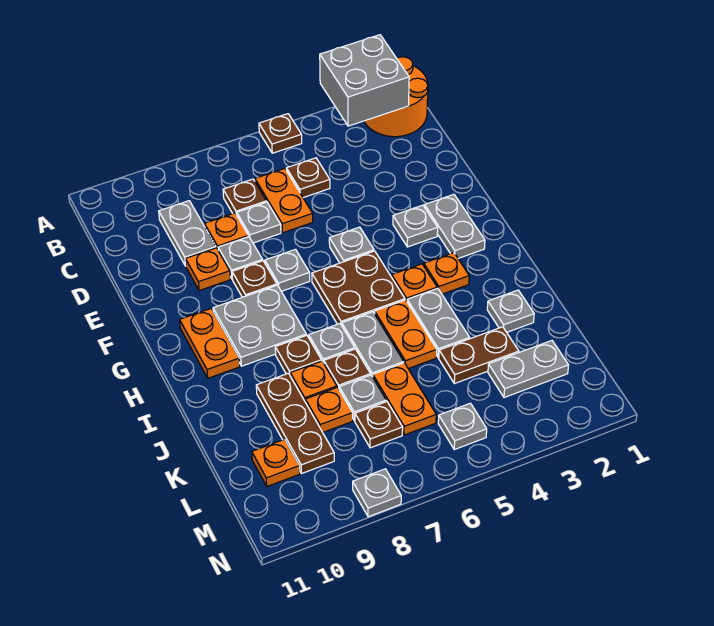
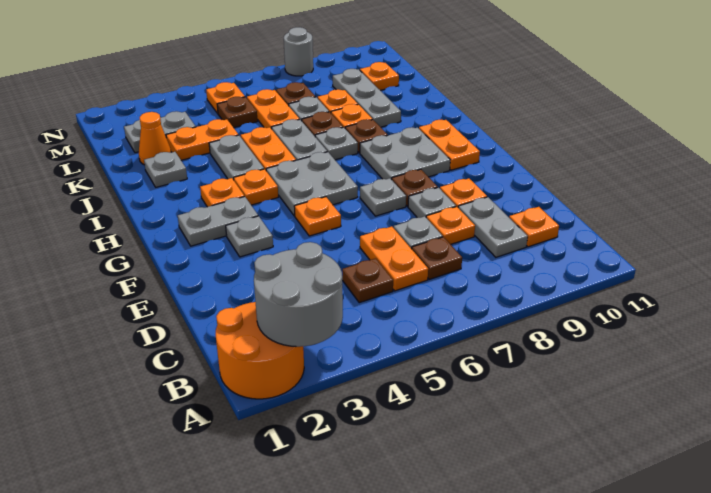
grey 2x2 brick [320,35,409,126] -> grey 2x2 round brick [254,242,343,347]
brown 1x1 plate [259,114,302,153] -> brown 1x1 plate moved to [217,97,258,128]
none -> orange 1x1 plate [509,207,559,247]
grey 1x2 plate [424,194,485,258] -> grey 1x2 plate turned to [178,197,258,246]
grey 1x1 plate [329,227,374,263] -> orange 1x1 plate [294,197,341,236]
brown 2x2 plate [312,251,405,325] -> grey 2x2 plate [266,152,358,216]
brown 1x3 plate [256,373,334,474] -> grey 1x3 plate [333,69,401,127]
none -> orange 1x1 cone [139,112,171,165]
brown 1x2 plate [439,327,519,384] -> orange 1x2 plate [166,119,239,160]
grey 1x1 plate [438,403,487,450] -> orange 1x1 plate [206,82,245,113]
grey 1x1 plate [353,469,401,517] -> grey 1x1 round brick [284,27,313,76]

